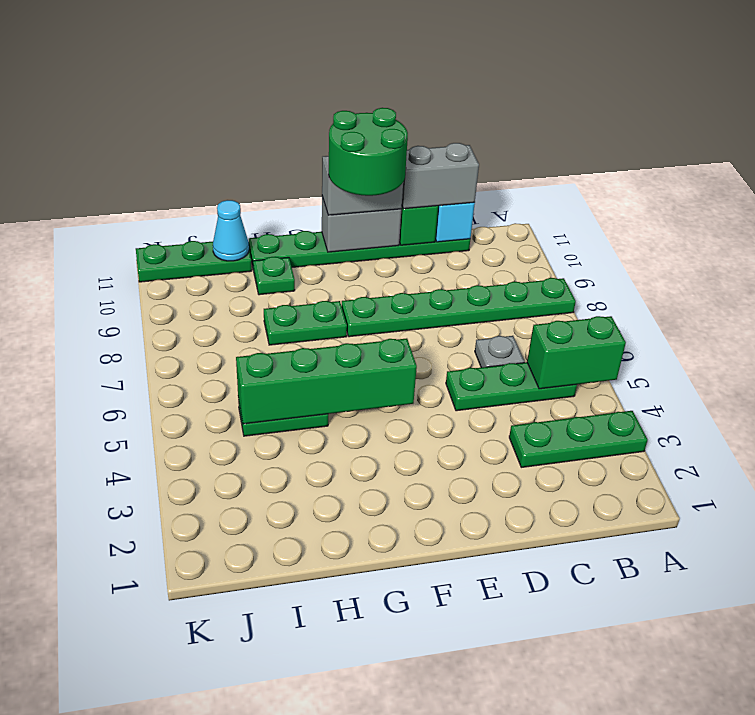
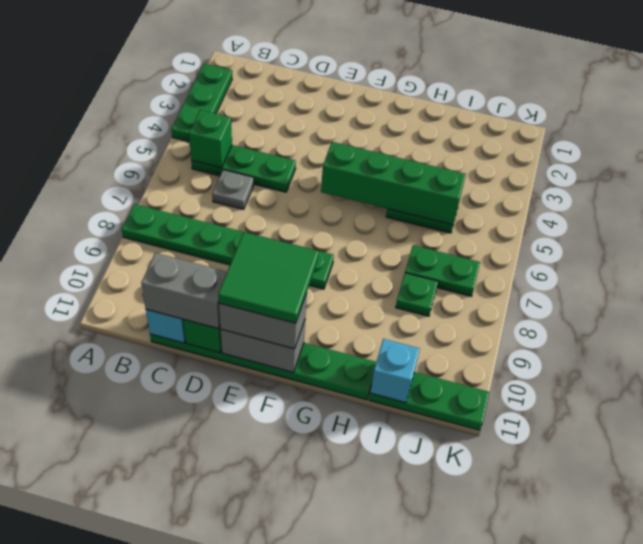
green 1x3 plate [509,411,647,467] -> green 1x3 plate turned to [171,64,232,142]
green 1x2 brick [527,316,626,389] -> green 1x1 brick [189,110,232,168]
green 2x2 round brick [329,108,408,196] -> green 2x2 tile [218,232,319,323]
green 1x2 plate [264,301,347,345] -> green 1x2 plate moved to [405,245,480,296]
green 1x1 plate [253,257,295,295] -> green 1x1 plate moved to [396,273,438,316]
cyan 1x1 cone [213,200,249,261] -> cyan 1x1 brick [370,339,420,403]

